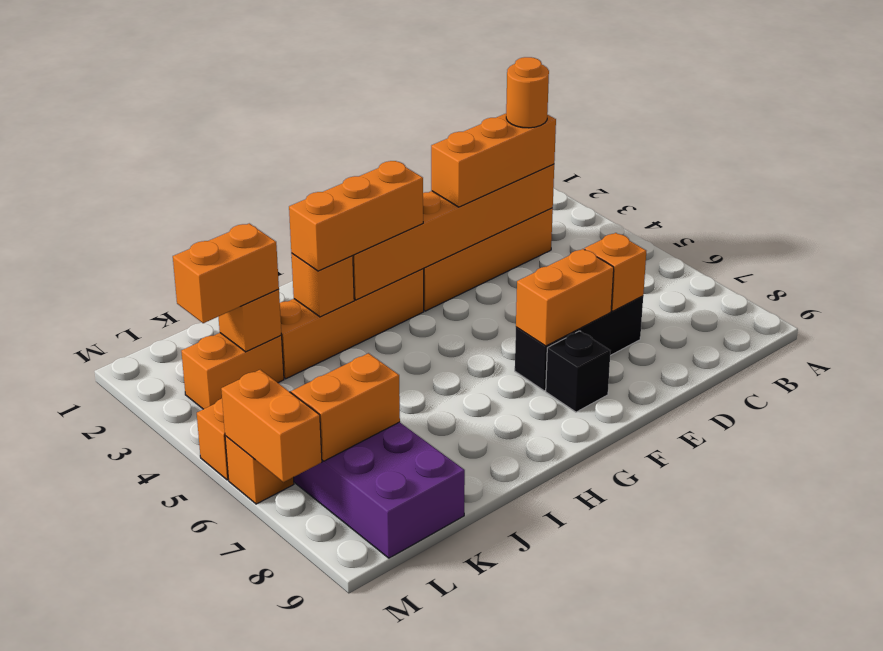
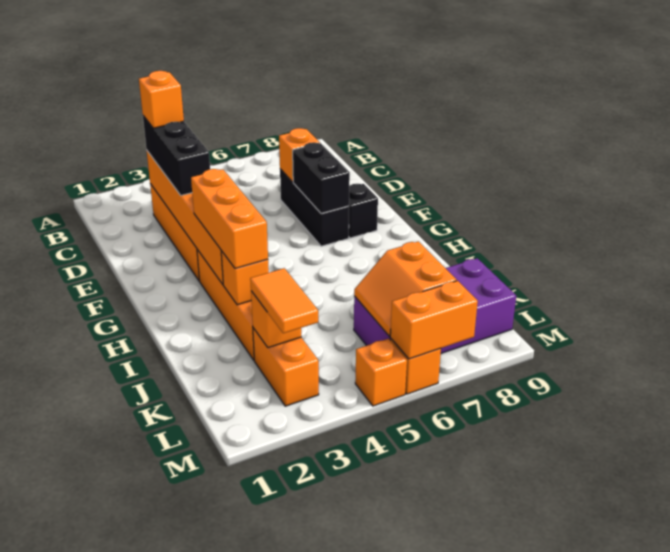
orange 1x3 brick [431,114,556,207] -> black 1x3 brick [143,116,210,195]
orange 1x1 round brick [506,57,549,128] -> orange 1x1 brick [139,71,184,128]
orange 1x2 brick [516,249,614,346] -> black 1x2 brick [293,142,350,214]
orange 1x2 brick [173,223,279,323] -> orange 1x2 tile [250,268,318,333]

